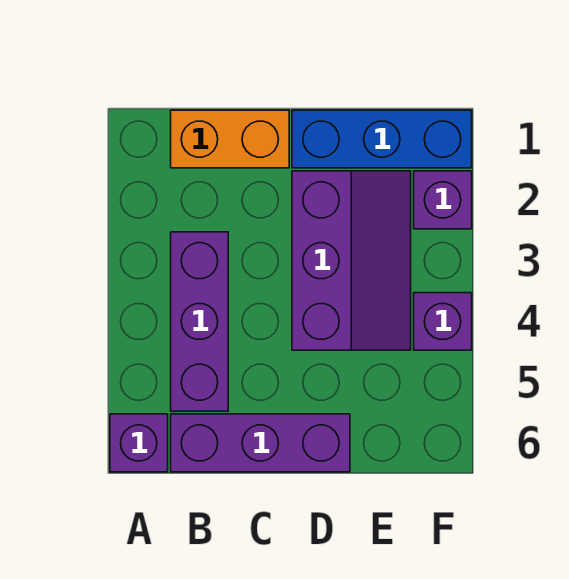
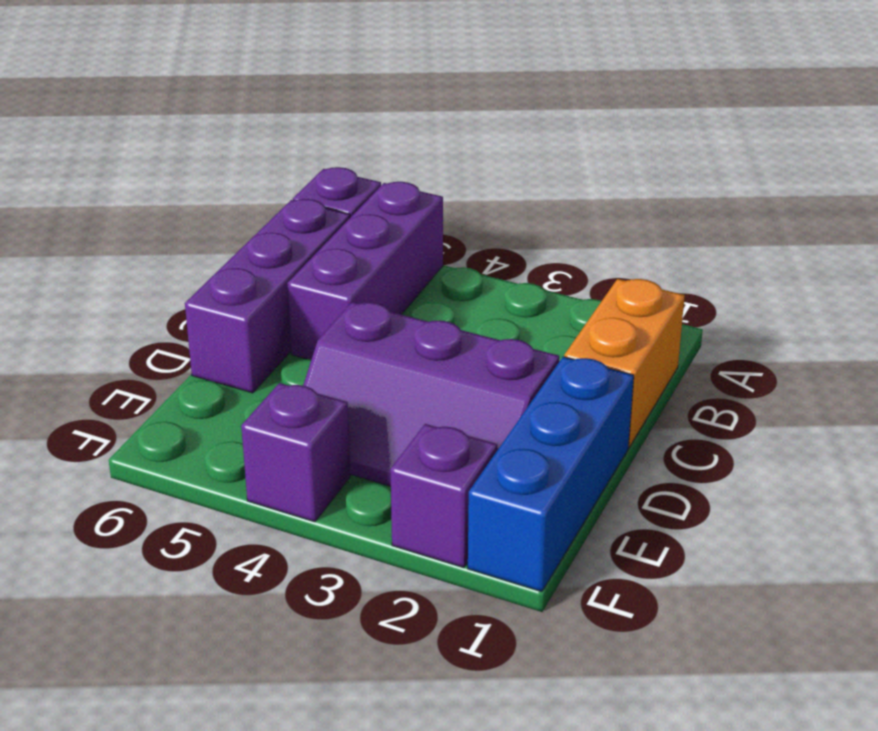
purple 1x3 brick [171,232,228,411] -> purple 1x3 brick turned to [287,182,443,360]

